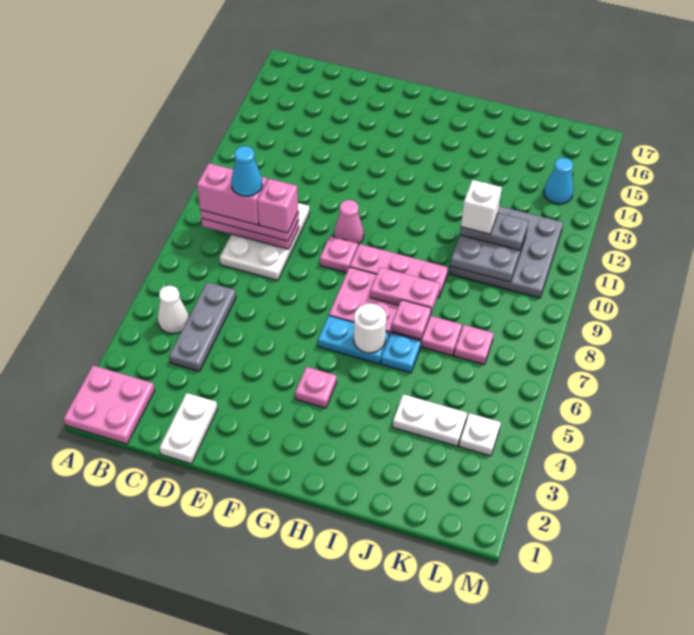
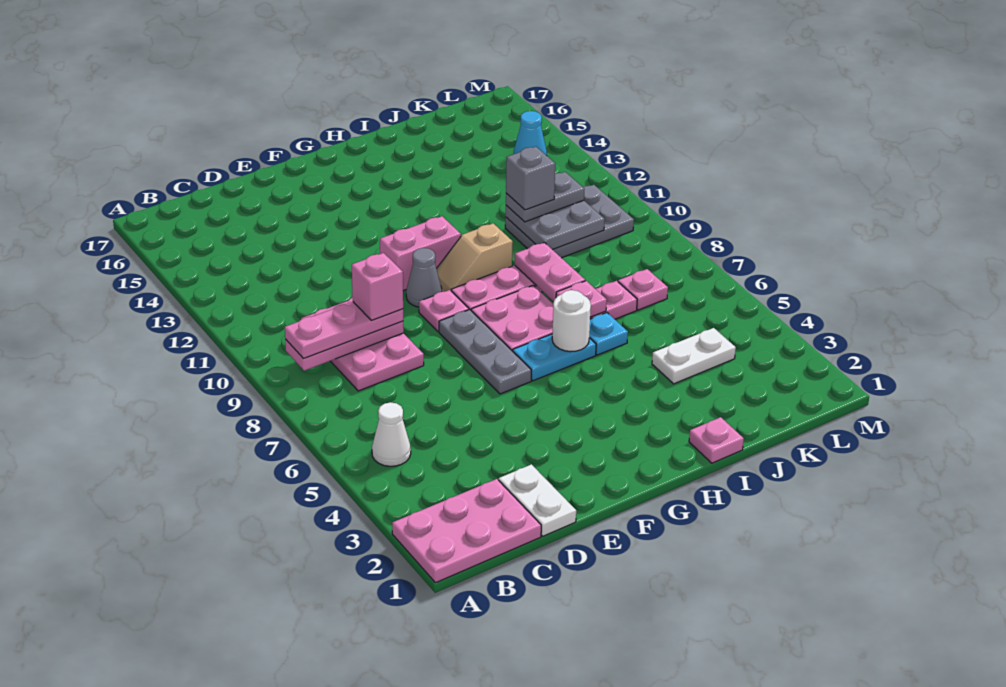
pink 2x2 plate [64,366,155,444] -> pink 2x3 plate [392,479,541,583]
pink 1x2 brick [197,163,267,225] -> pink 1x2 brick moved to [380,216,461,291]
grey 1x3 plate [169,282,236,371] -> grey 1x3 plate moved to [439,310,531,394]
white 2x3 plate [220,203,310,280] -> pink 2x3 plate [301,298,424,391]
cyan 1x1 cone [231,146,262,196] -> none
pink 1x1 cone [334,200,364,244] -> grey 1x1 cone [406,248,442,307]
pink 1x1 plate [295,367,337,408] -> pink 1x1 plate moved to [689,417,744,463]
none -> tan 1x2 slope [436,223,513,292]
pink 1x2 plate [370,267,440,313] -> pink 1x2 plate turned to [515,242,585,302]
grey 3x3 plate [450,206,563,298] -> grey 2x3 plate [505,185,634,258]
white 1x1 brick [461,180,502,234] -> grey 1x1 brick [506,147,555,210]
white 1x1 plate [459,413,501,456] -> none

